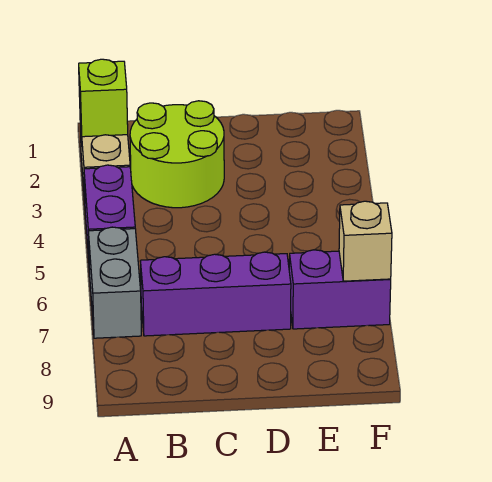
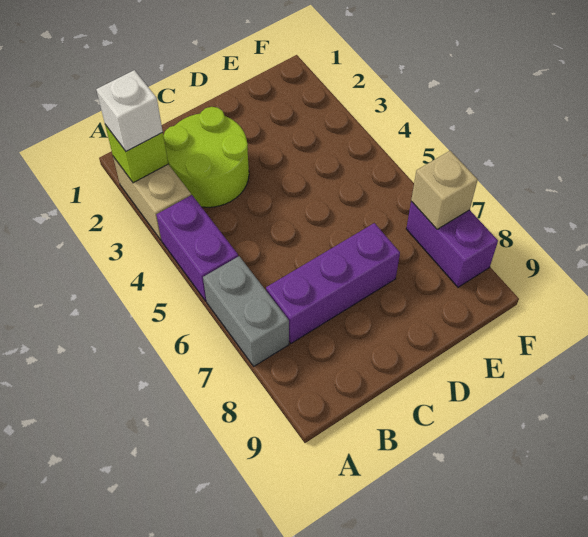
none -> white 1x1 brick [96,70,163,151]
purple 1x2 brick [289,250,391,329] -> purple 1x2 brick turned to [406,201,498,287]

